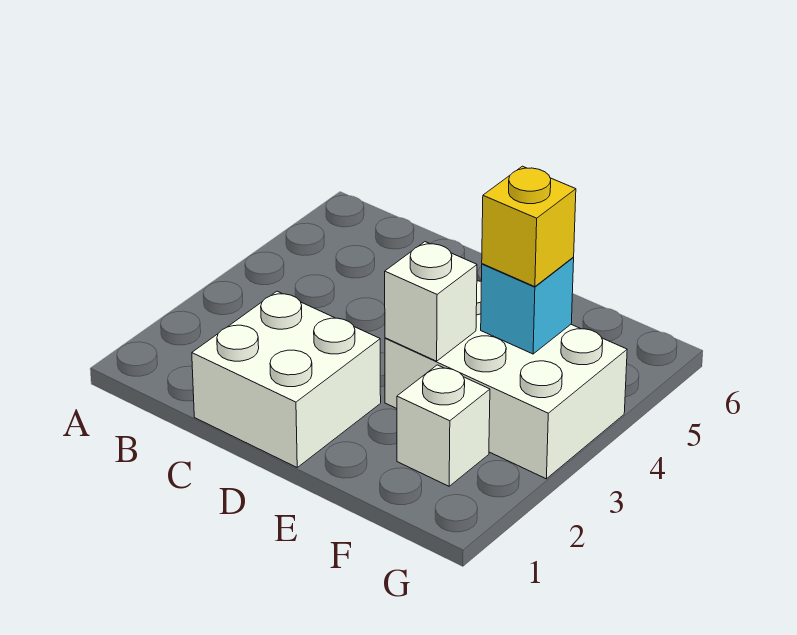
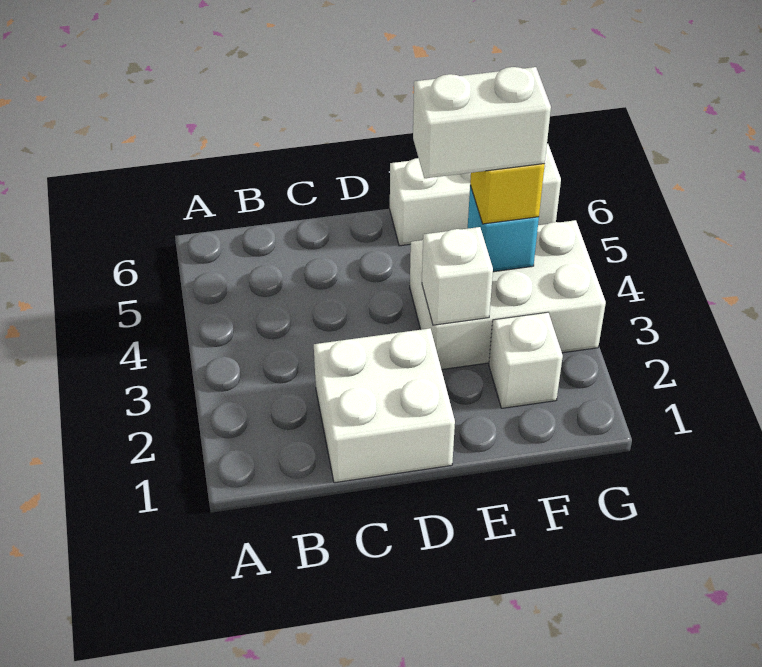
none -> white 1x2 brick [413,67,551,178]
none -> white 1x3 brick [390,144,561,246]

